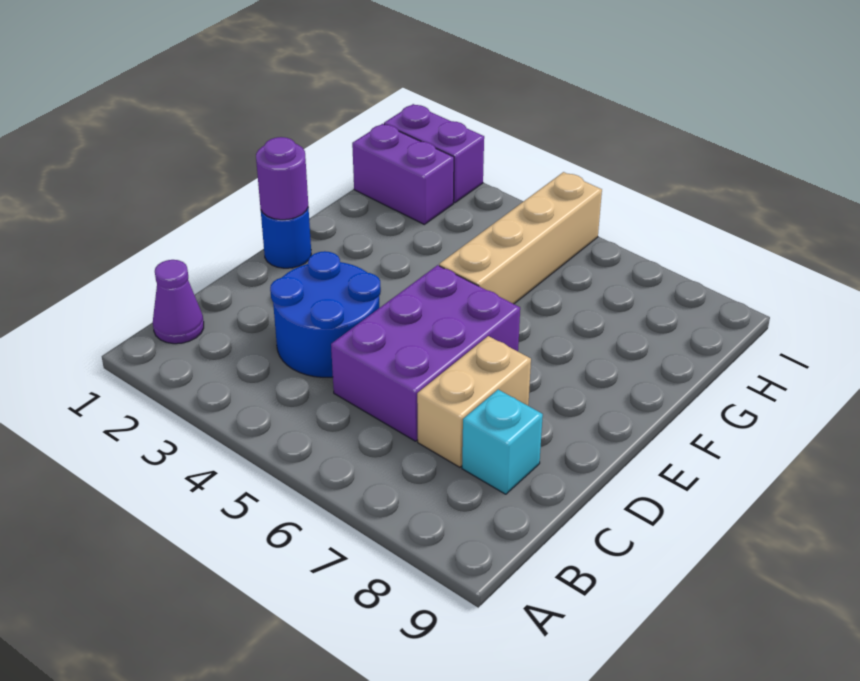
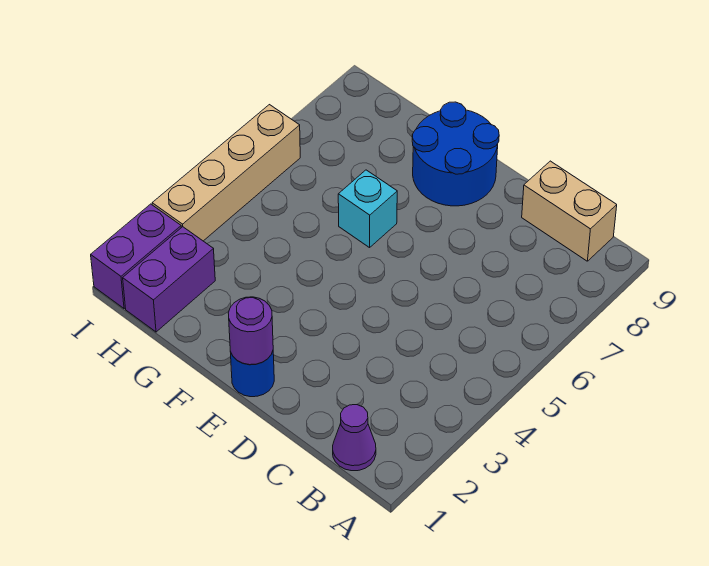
blue 2x2 round brick [270,251,381,377] -> blue 2x2 round brick moved to [412,102,499,206]
purple 2x3 brick [331,265,520,441] -> none
tan 1x2 brick [417,336,531,467] -> tan 1x2 brick moved to [522,161,617,261]
cyan 1x1 brick [462,390,543,494] -> cyan 1x1 brick moved to [338,170,397,248]
tan 1x4 brick [439,172,602,304] -> tan 1x4 brick turned to [152,105,300,241]

